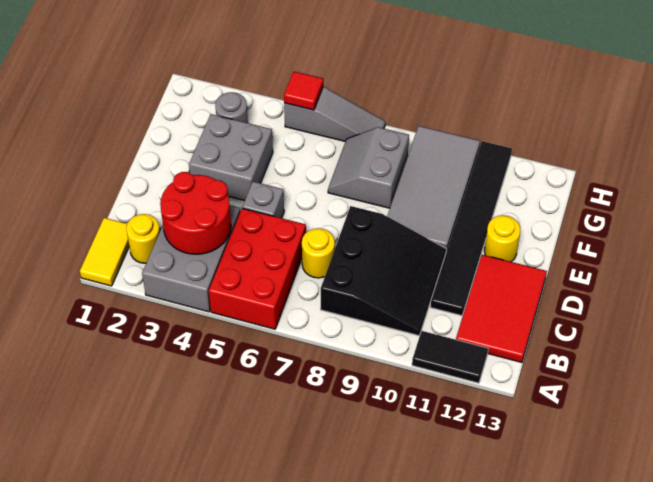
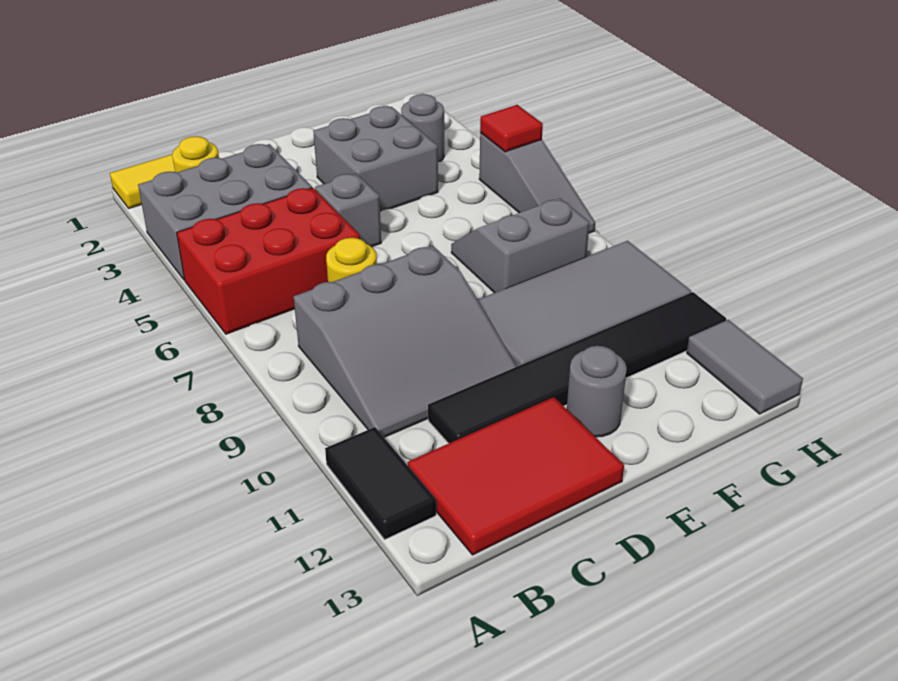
red 2x2 round brick [160,172,231,254] -> none
black 3x3 slope [321,206,447,336] -> grey 3x3 slope [294,246,517,437]
yellow 1x1 round brick [484,215,520,262] -> grey 1x1 round brick [567,346,627,437]
none -> grey 1x2 tile [687,320,803,414]

